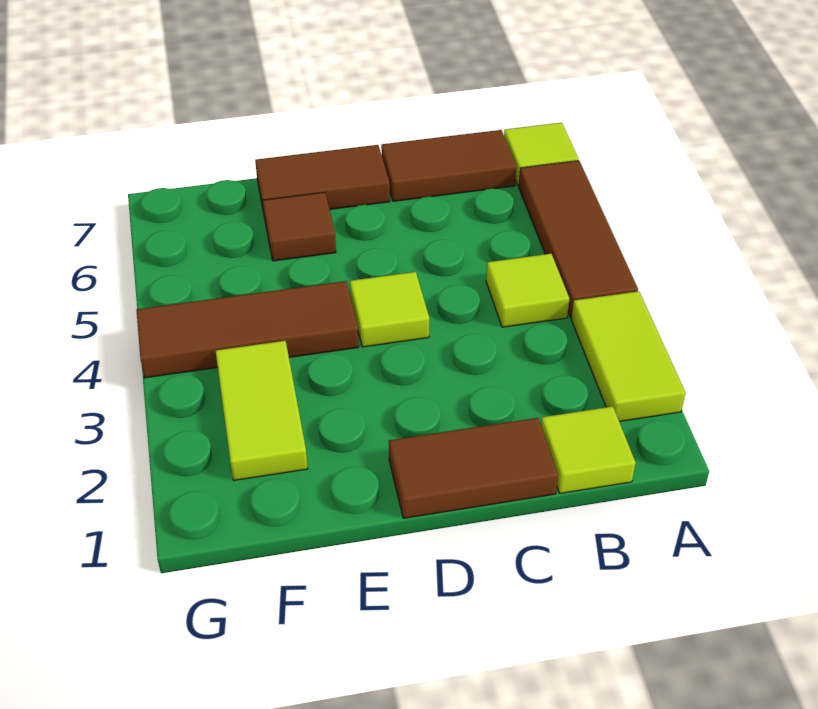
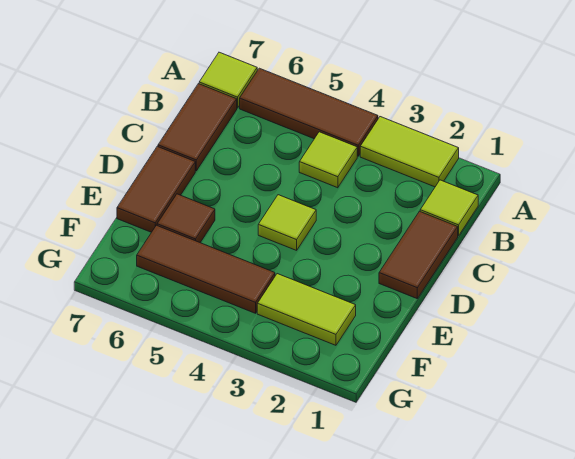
brown 1x3 tile [137,281,359,378] -> brown 1x3 tile turned to [137,225,275,313]

